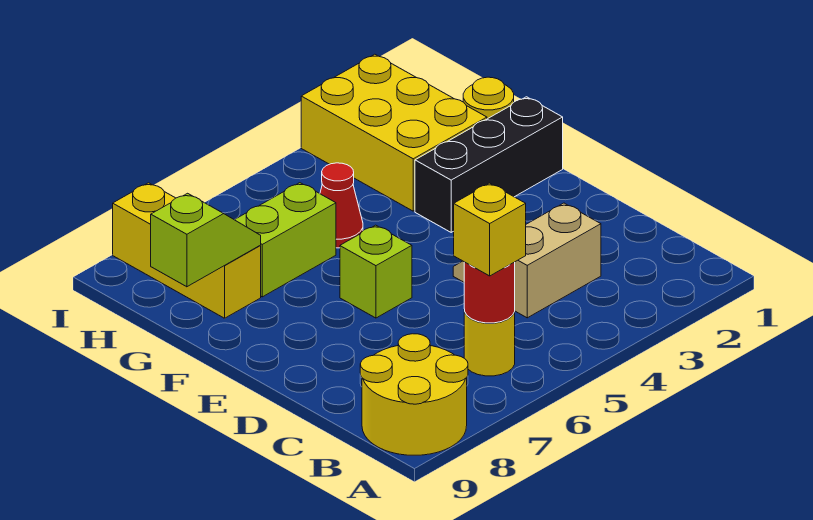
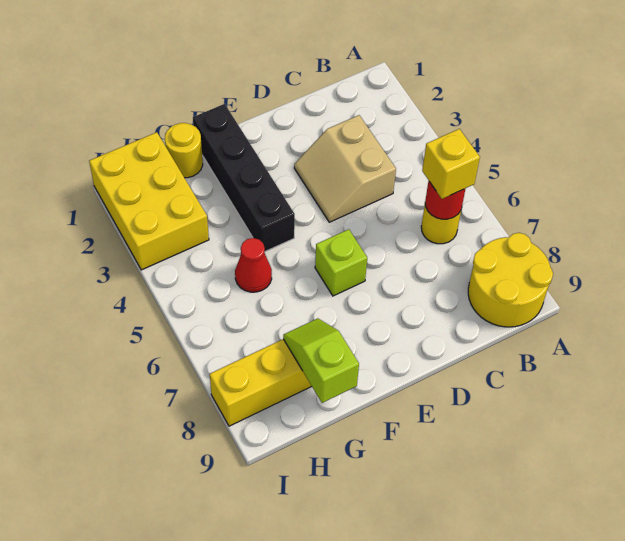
black 1x3 brick [415,97,563,232] -> black 1x4 brick [193,104,295,251]
yellow 2x3 brick [301,54,487,211] -> yellow 2x3 brick turned to [89,132,209,270]
lime 1x2 brick [235,183,336,297] -> none

